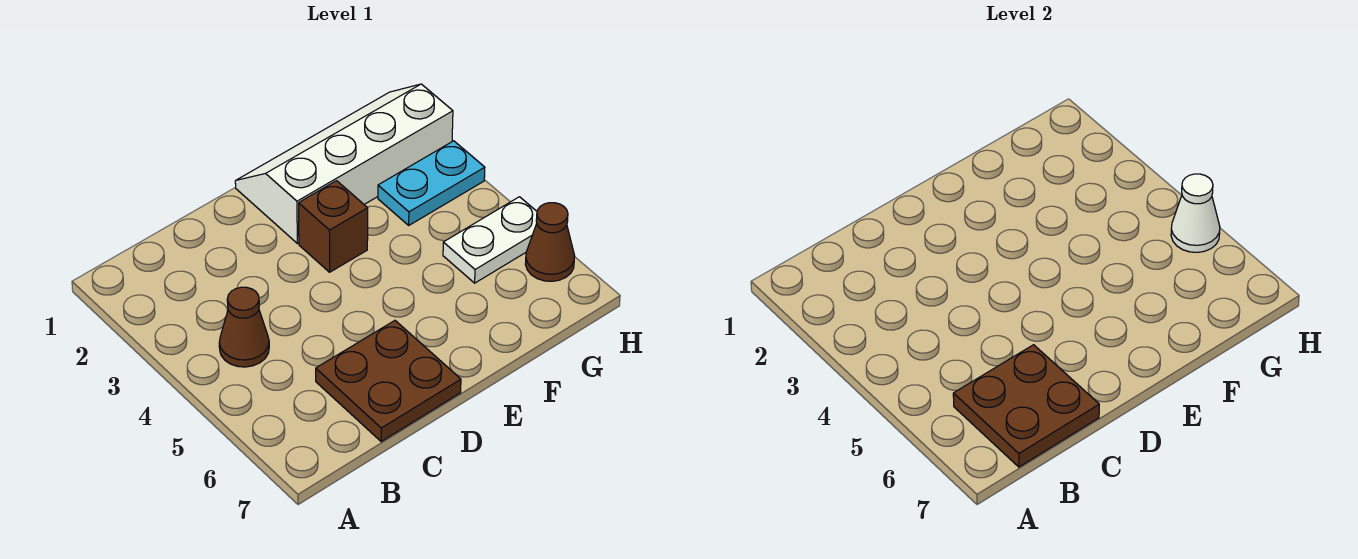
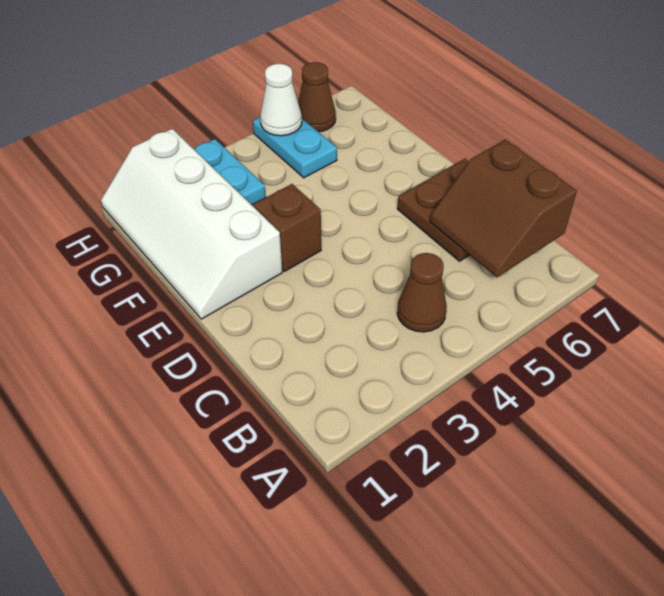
brown 2x2 plate [953,345,1099,467] -> brown 2x2 slope [430,140,577,277]
white 1x2 plate [443,197,537,283] -> cyan 1x2 plate [253,117,337,178]

